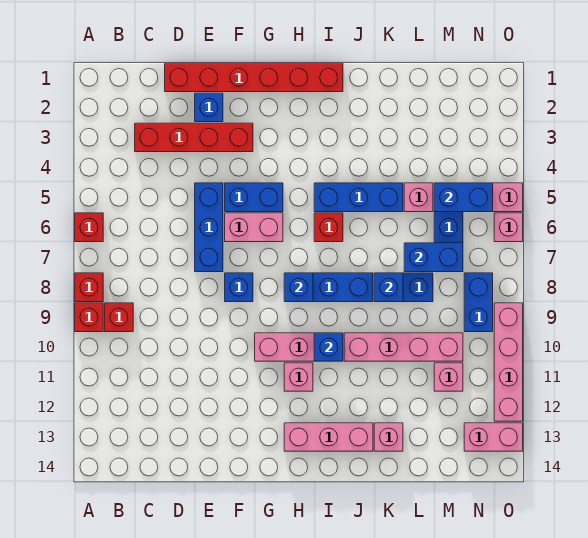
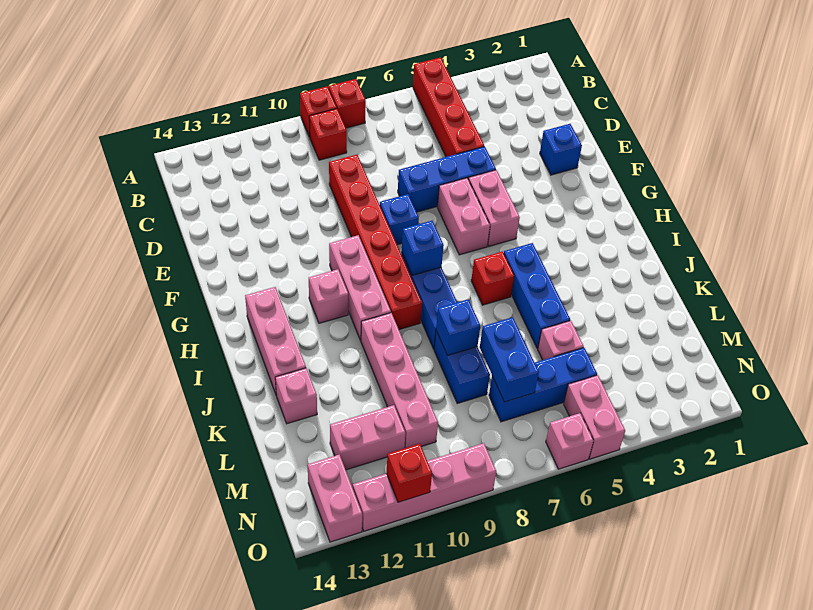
red 1x1 brick [75,213,103,242] -> red 1x1 brick moved to [386,444,432,502]
red 1x4 brick [135,123,253,152] -> red 1x4 brick moved to [413,58,484,157]
red 1x6 brick [165,63,343,92] -> red 1x6 brick moved to [329,155,422,330]
blue 1x2 brick [225,183,283,212] -> pink 1x2 brick [469,170,520,246]
blue 1x1 brick [314,333,343,361] -> none
blue 1x2 brick [434,183,493,212] -> none
pink 1x1 brick [434,363,463,391] -> pink 1x2 brick [330,405,405,470]
blue 1x2 brick [464,273,493,332] -> none

